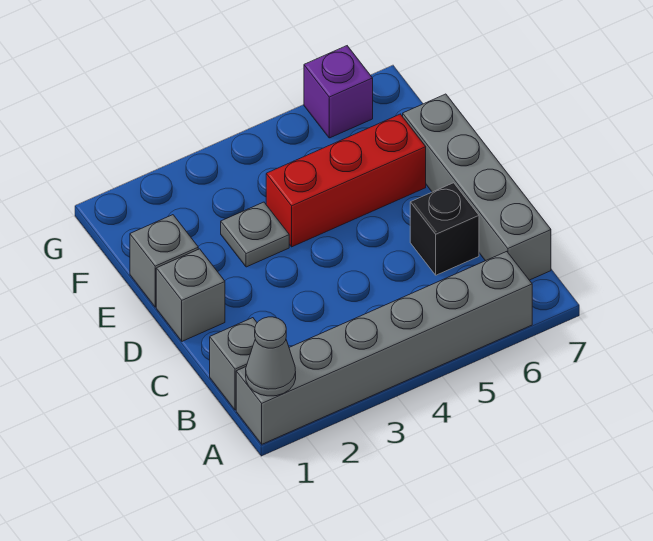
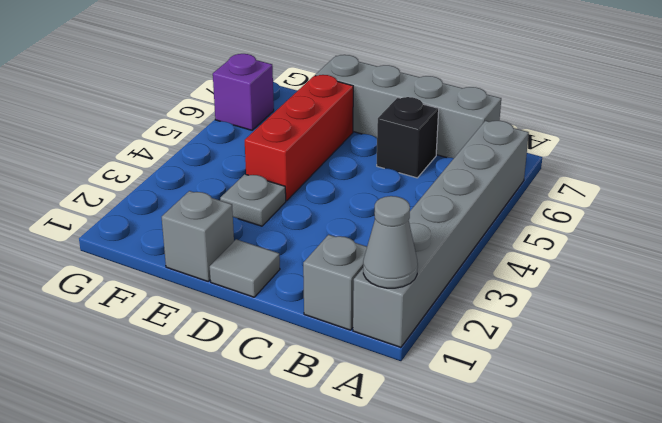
grey 1x1 brick [156,249,225,341] -> grey 1x1 tile [210,239,280,297]

